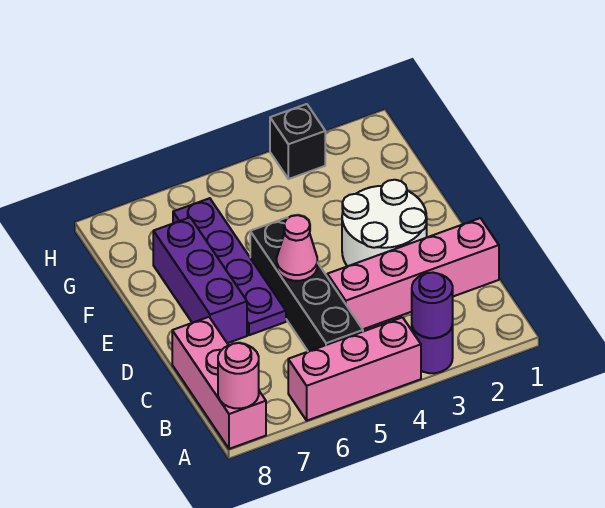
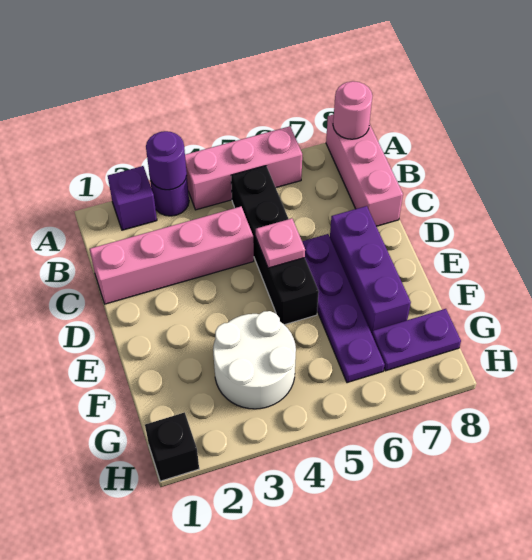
none -> purple 1x1 brick [108,166,157,230]
white 2x2 round brick [342,180,427,266] -> white 2x2 round brick moved to [213,311,296,409]
pink 1x1 cone [277,215,317,281] -> pink 1x1 plate [256,218,305,268]
none -> purple 1x2 plate [372,309,461,371]
black 1x1 brick [270,104,325,179] -> black 1x1 brick moved to [145,412,199,481]

